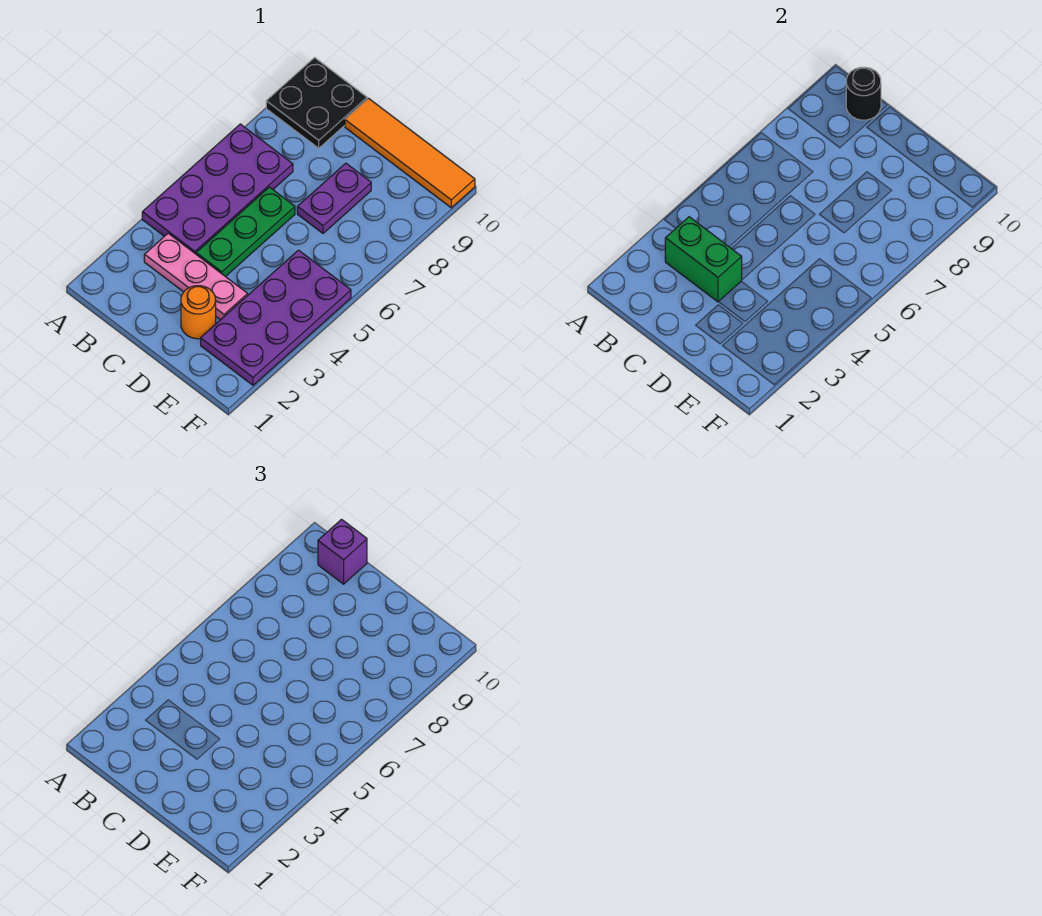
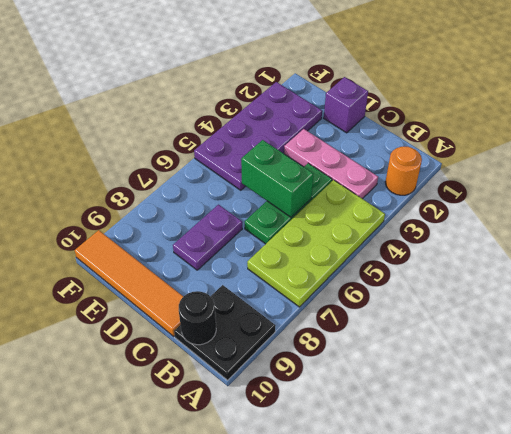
purple 2x4 plate [142,124,293,254] -> lime 2x4 plate [247,180,385,307]
green 1x2 brick [665,217,742,302] -> green 1x2 brick moved to [241,140,313,217]
purple 1x1 brick [318,519,367,584] -> purple 1x1 brick moved to [324,77,368,133]
orange 1x1 round brick [181,286,216,339] -> orange 1x1 round brick moved to [385,147,422,195]

